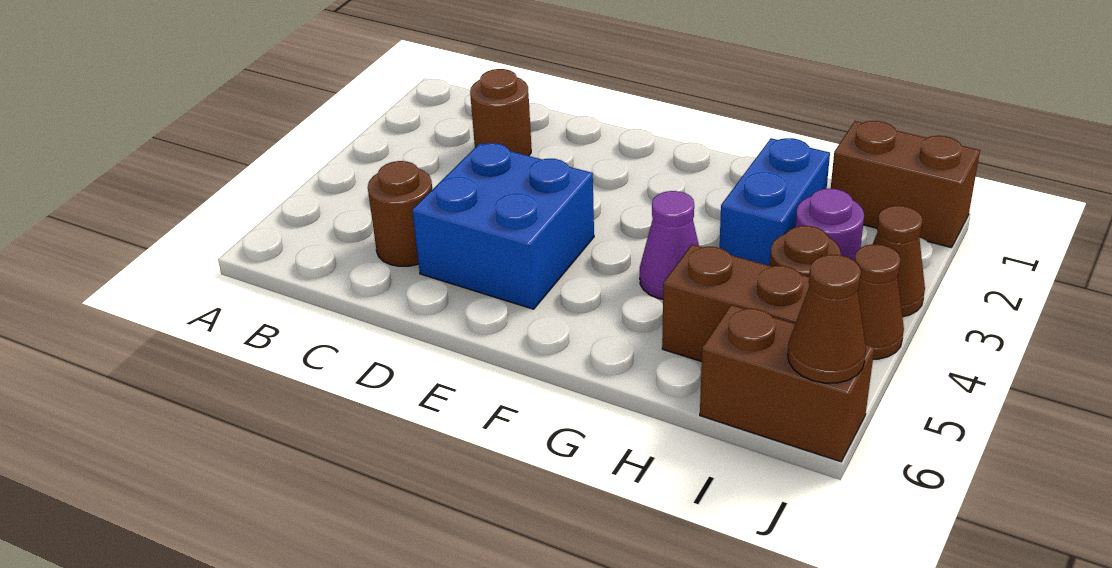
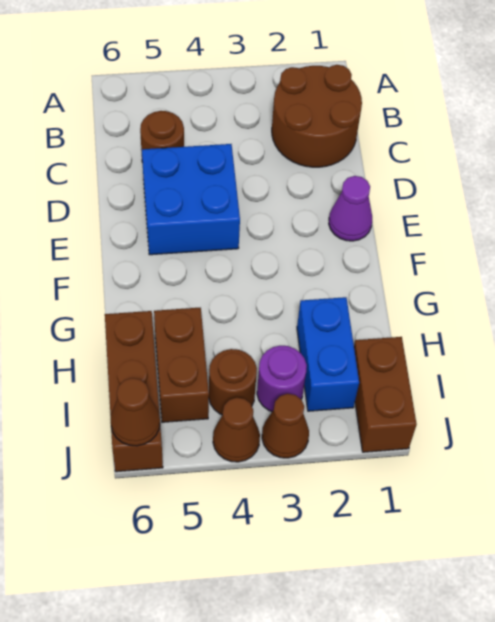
brown 1x1 round brick [470,69,531,156] -> brown 2x2 round brick [272,65,362,167]
purple 1x1 cone [640,191,699,299] -> purple 1x1 cone moved to [329,176,372,241]
blue 1x2 brick [719,138,830,266] -> blue 1x2 brick turned to [297,297,359,411]
brown 1x2 brick [700,305,875,462] -> brown 1x3 brick [105,311,163,472]

